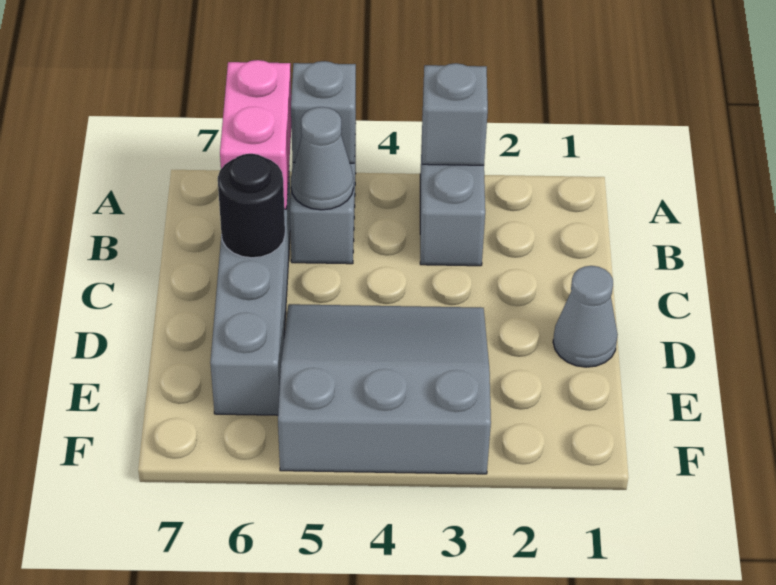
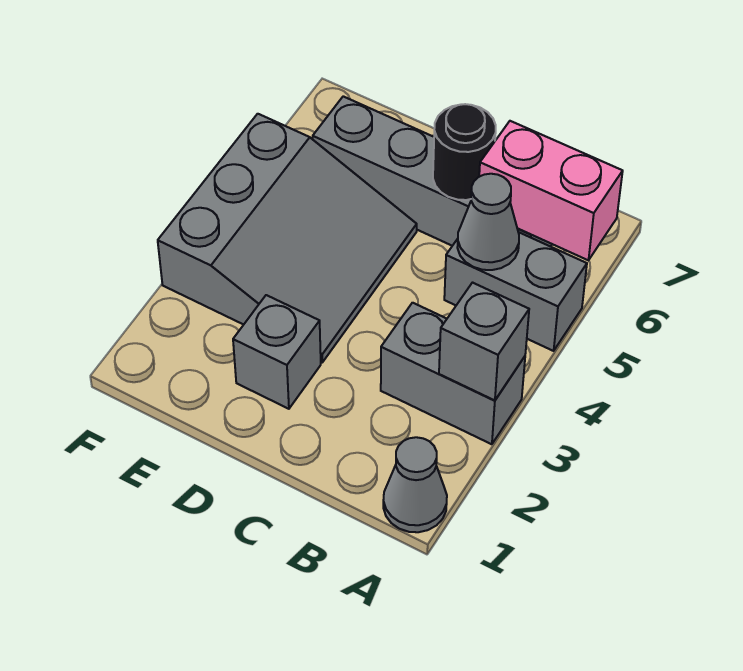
grey 1x1 brick [291,61,356,163] -> grey 1x1 brick moved to [233,295,321,409]
grey 1x1 cone [553,266,618,367] -> grey 1x1 cone moved to [383,437,447,532]

